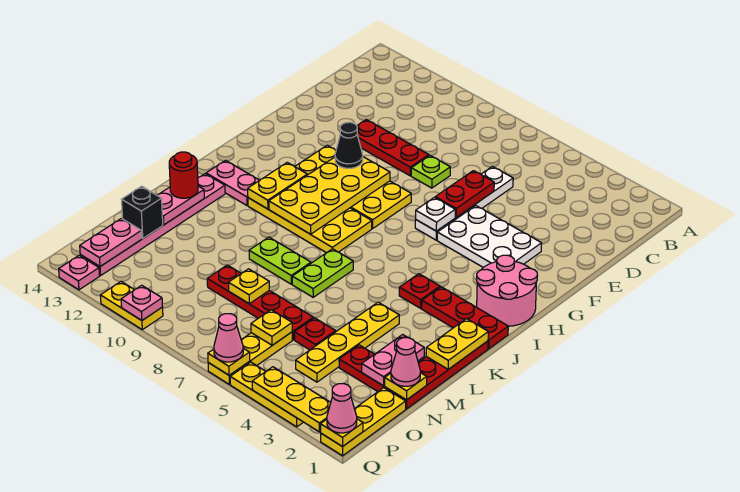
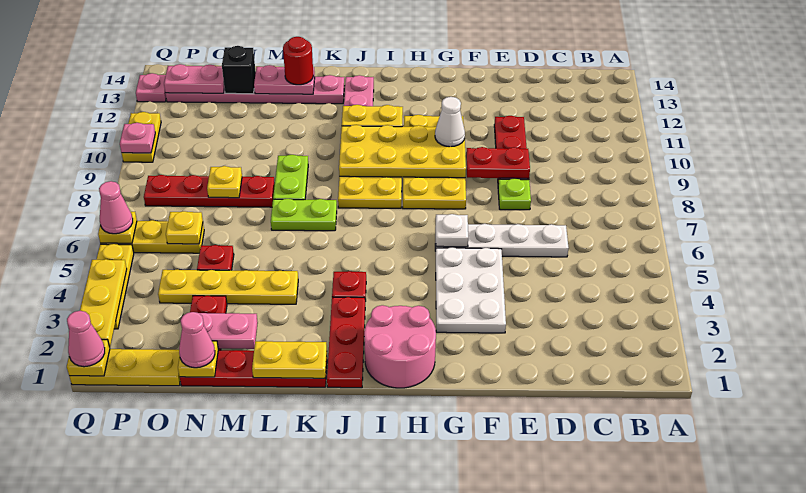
red 1x2 plate [435,171,494,217] -> red 1x2 plate moved to [466,147,530,178]
black 1x1 cone [335,122,363,168] -> white 1x1 cone [435,97,465,147]
red 1x4 plate [207,265,313,340] -> red 1x4 plate turned to [144,175,275,207]

